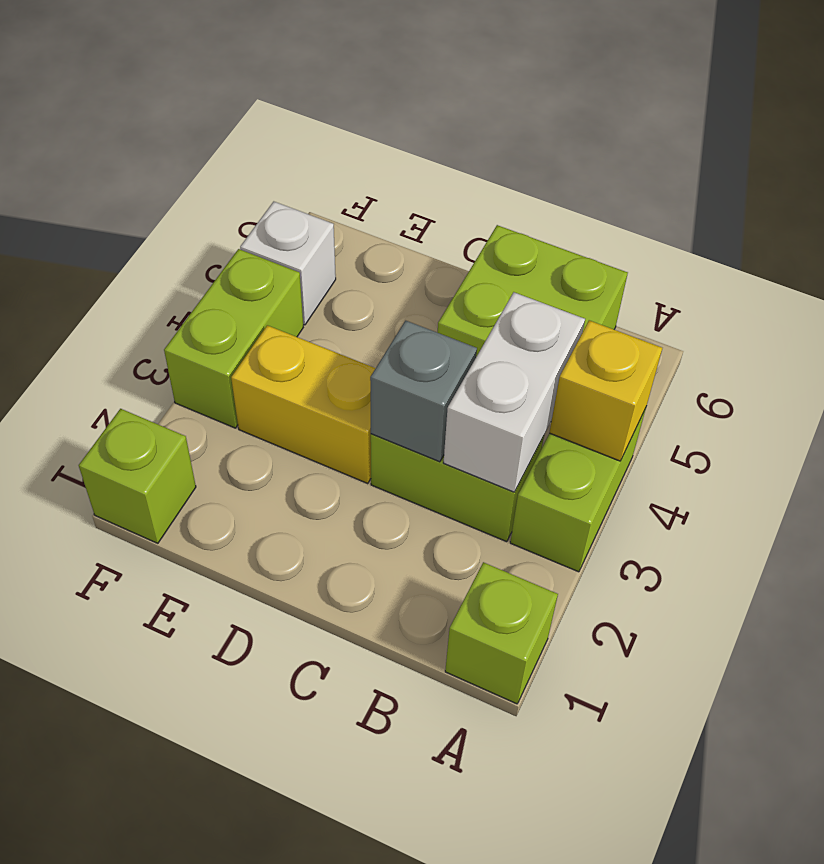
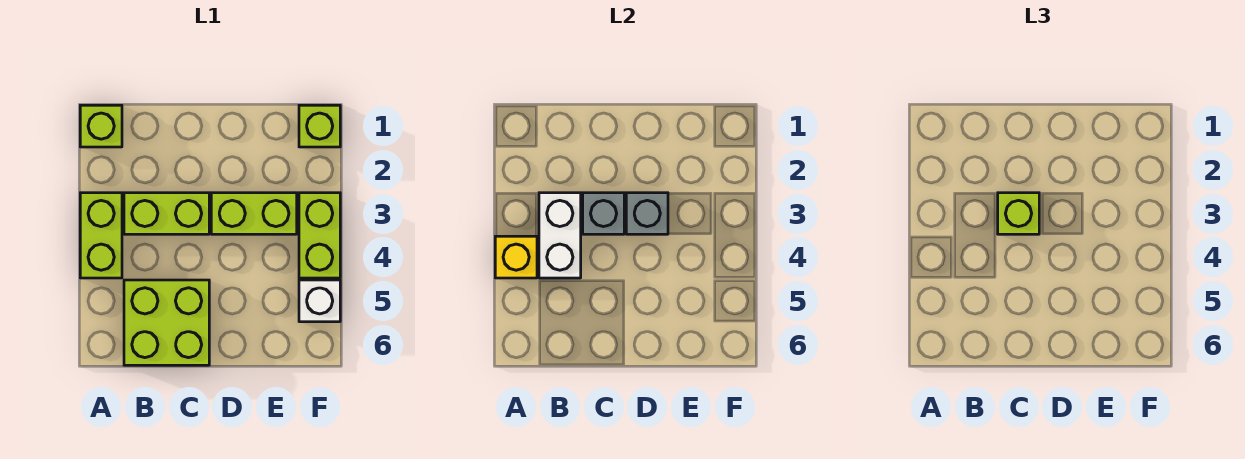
none -> lime 1x1 brick [998,193,1039,234]
yellow 1x2 brick [231,325,376,483] -> lime 1x2 brick [211,193,297,234]
none -> grey 1x1 brick [626,193,668,234]

